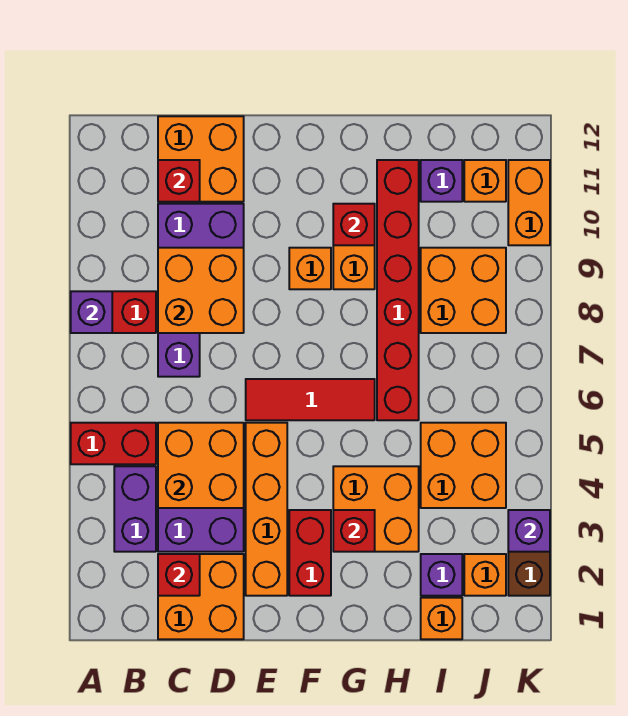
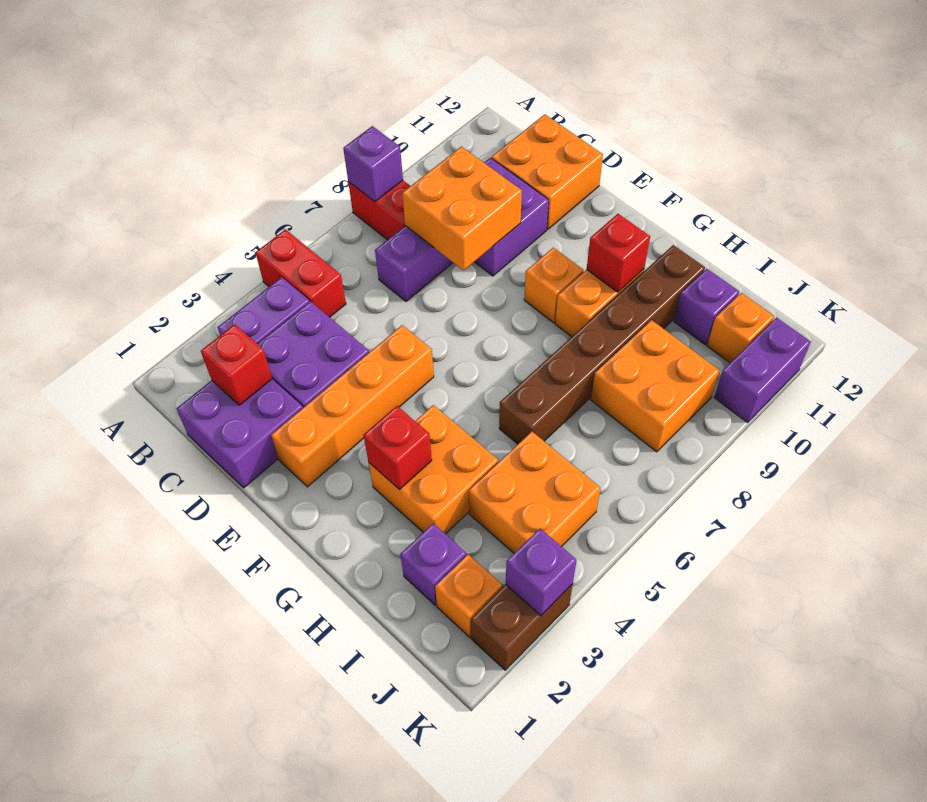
orange 2x2 brick [158,554,244,639] -> purple 2x2 brick [176,379,303,488]
orange 2x2 brick [158,423,244,508] -> none
red 1x1 brick [158,160,200,202] -> none
red 1x3 tile [246,379,375,420] -> none
red 1x2 brick [289,510,331,596] -> none
red 1x6 brick [377,160,419,420] -> brown 1x6 brick [499,245,705,444]
orange 1x1 brick [421,598,462,639] -> none
orange 1x2 brick [508,160,550,245] -> purple 1x2 brick [714,318,811,423]

